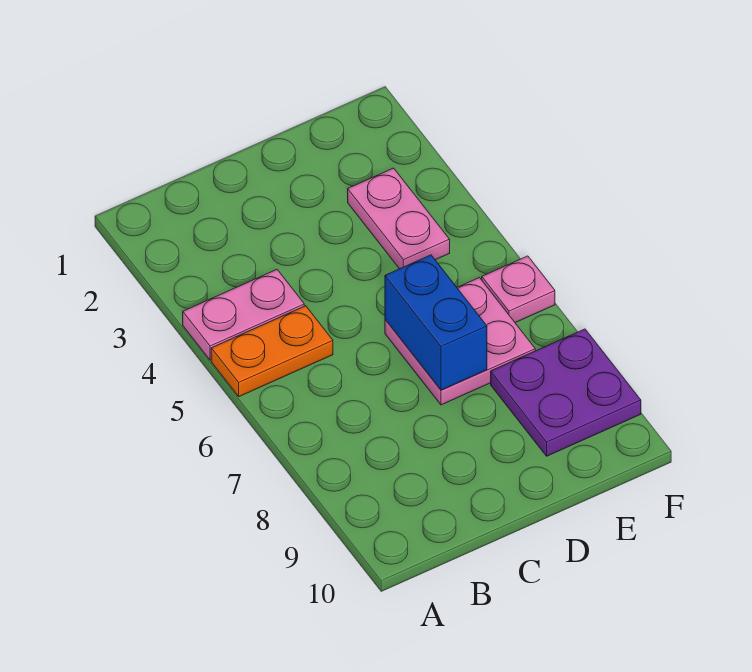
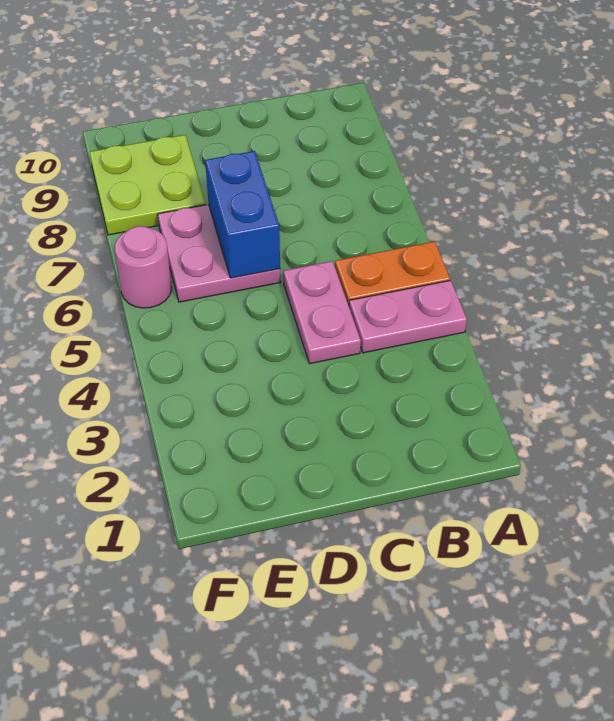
pink 1x2 plate [348,168,450,269] -> pink 1x2 plate moved to [283,261,361,364]
purple 2x2 plate [491,329,641,456] -> lime 2x2 plate [90,135,206,235]
pink 1x1 plate [482,256,555,323] -> pink 1x1 round brick [115,226,172,308]

